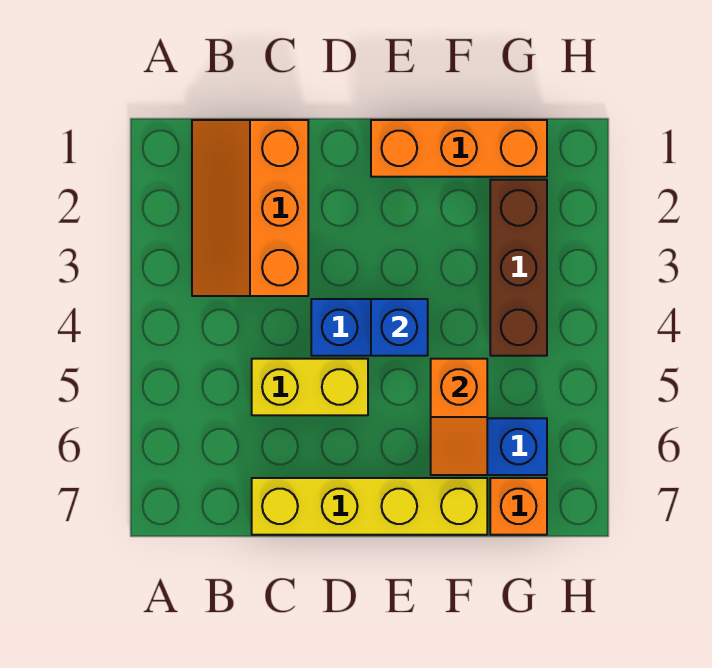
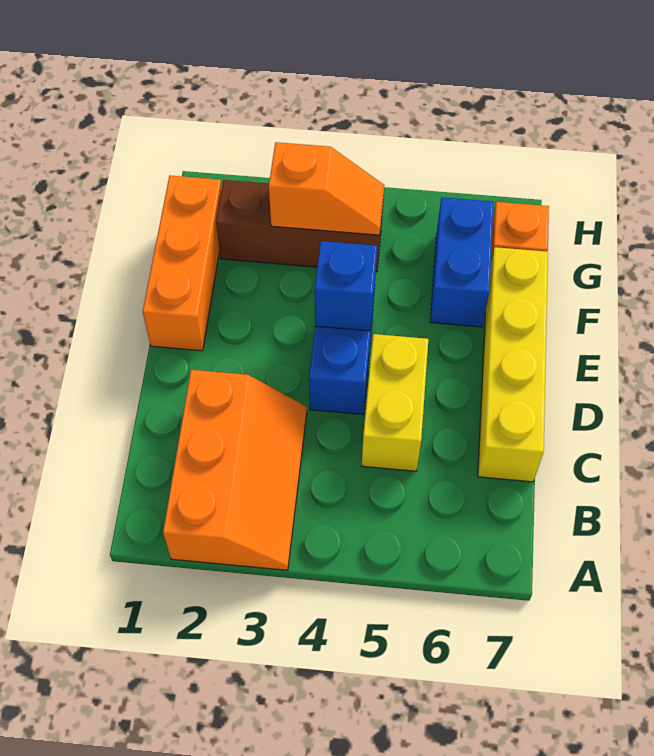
orange 2x3 slope [192,120,308,296] -> orange 2x3 slope turned to [163,370,307,570]
orange 1x2 slope [431,359,487,475] -> orange 1x2 slope moved to [269,142,384,235]

